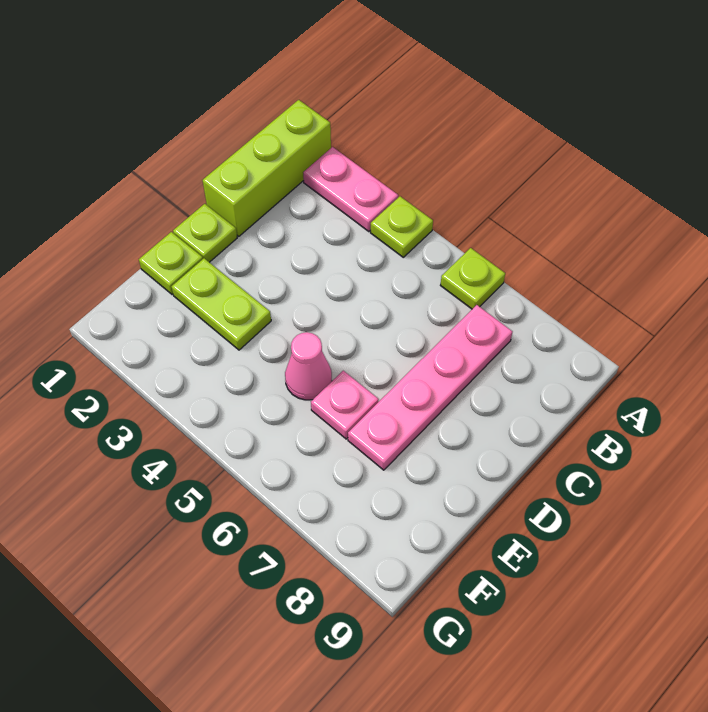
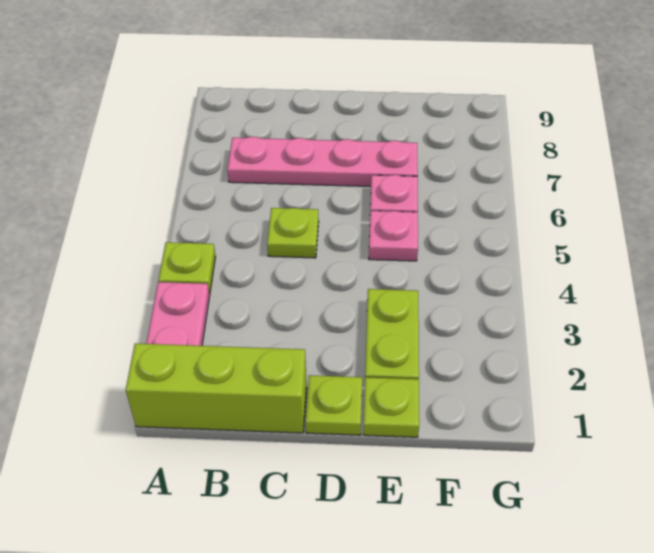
lime 1x1 plate [440,248,505,309] -> lime 1x1 plate moved to [267,208,319,258]
pink 1x1 cone [285,332,332,400] -> pink 1x1 plate [369,211,418,261]

